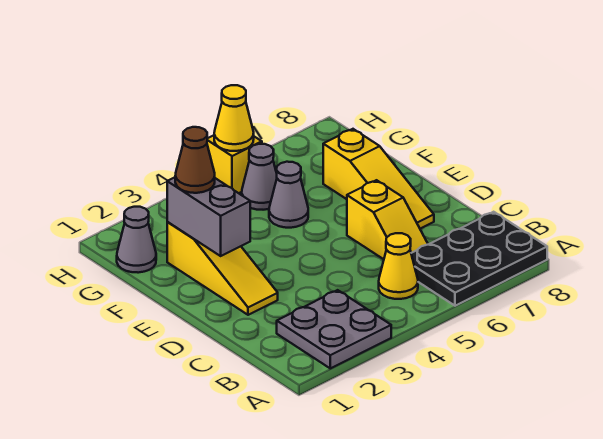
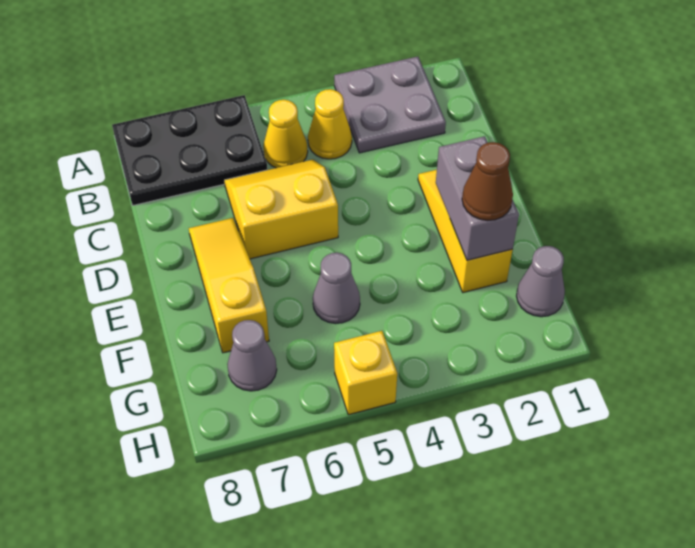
yellow 1x2 slope [347,180,428,259] -> yellow 2x2 slope [224,160,338,259]
grey 1x1 cone [242,144,277,210] -> grey 1x1 cone moved to [227,320,277,391]
yellow 1x1 cone [214,85,254,151] -> yellow 1x1 cone moved to [308,89,352,159]

